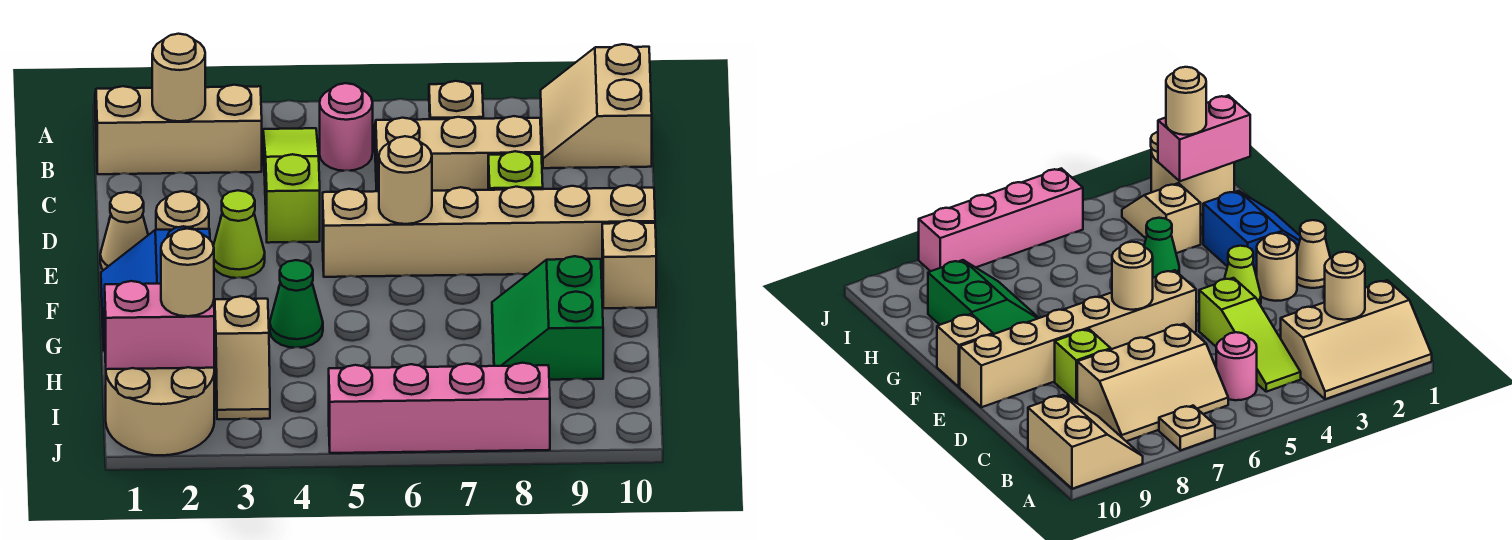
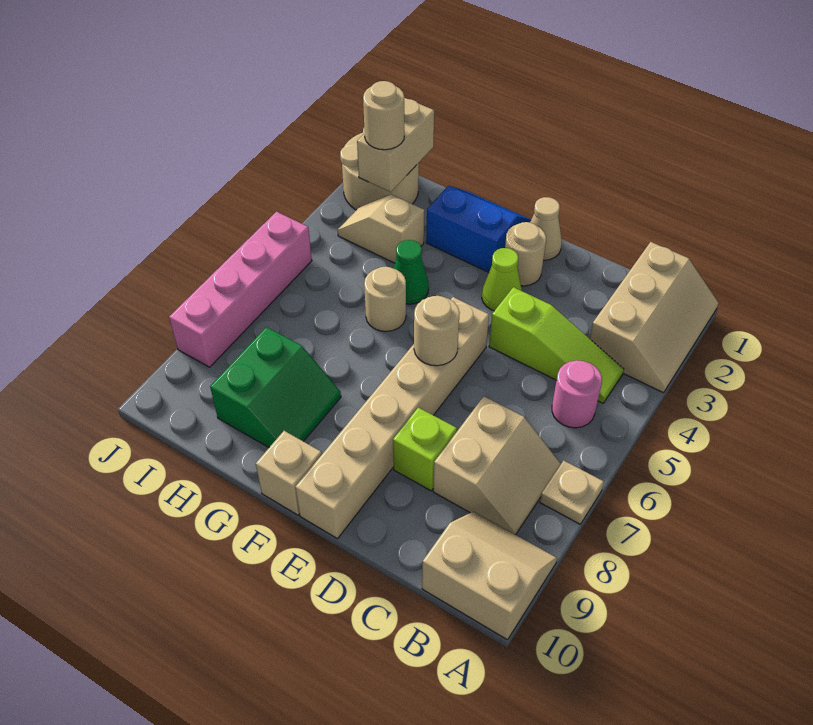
tan 1x1 round brick [152,34,205,121] -> tan 1x1 round brick moved to [364,267,406,332]
tan 2x3 slope [375,116,541,191] -> tan 2x2 slope [433,396,561,535]
green 2x2 slope [492,256,603,380] -> green 2x2 slope turned to [210,327,341,447]
pink 1x2 brick [105,281,214,369] -> tan 1x2 brick [357,98,434,192]

